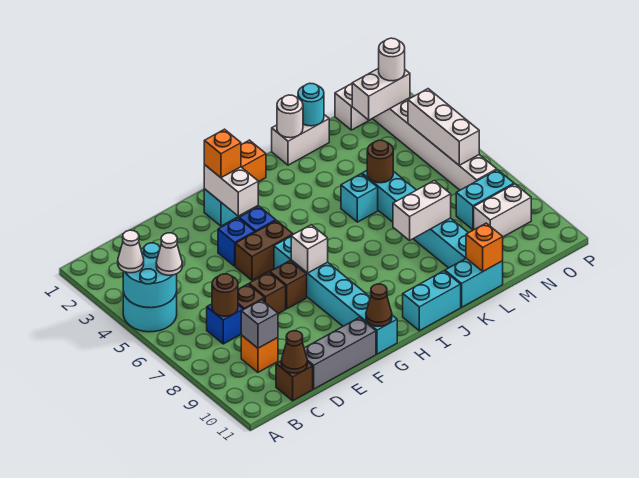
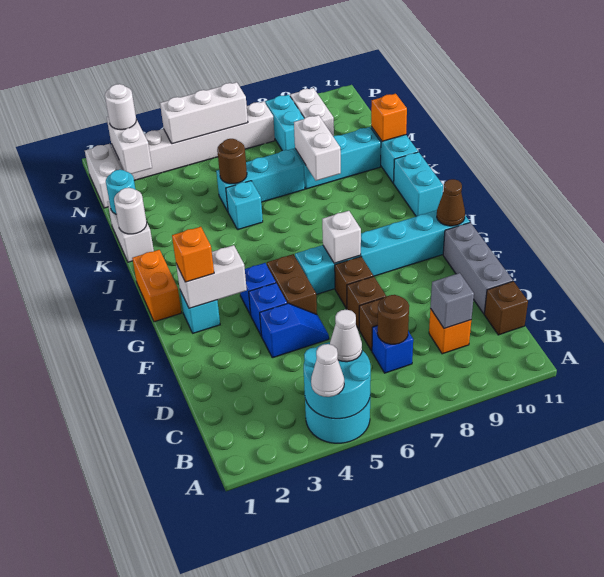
brown 1x1 cone [281,331,307,373] -> none
none -> blue 1x2 slope [260,303,329,358]

